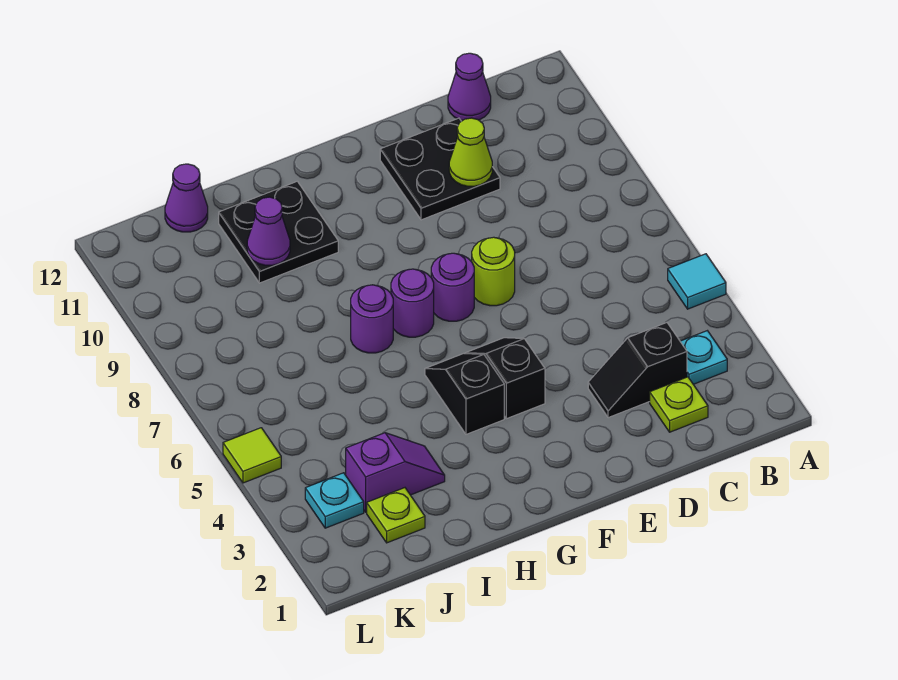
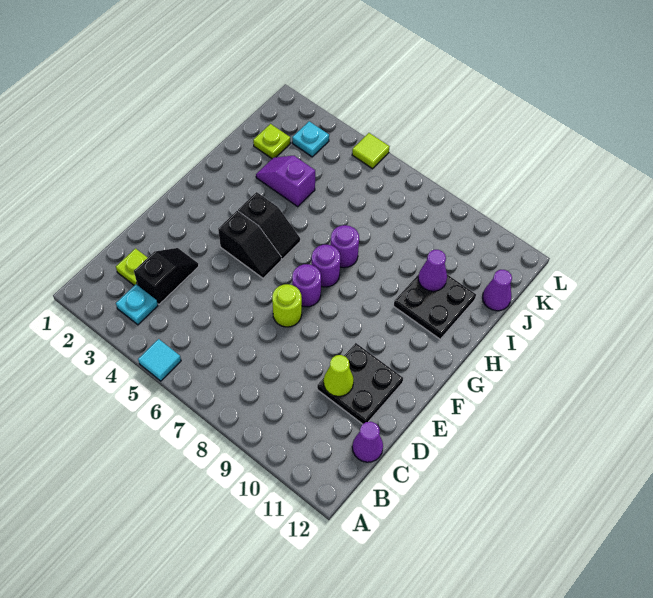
purple 1x2 slope [346,433,445,512] -> purple 1x2 slope turned to [256,156,315,207]

